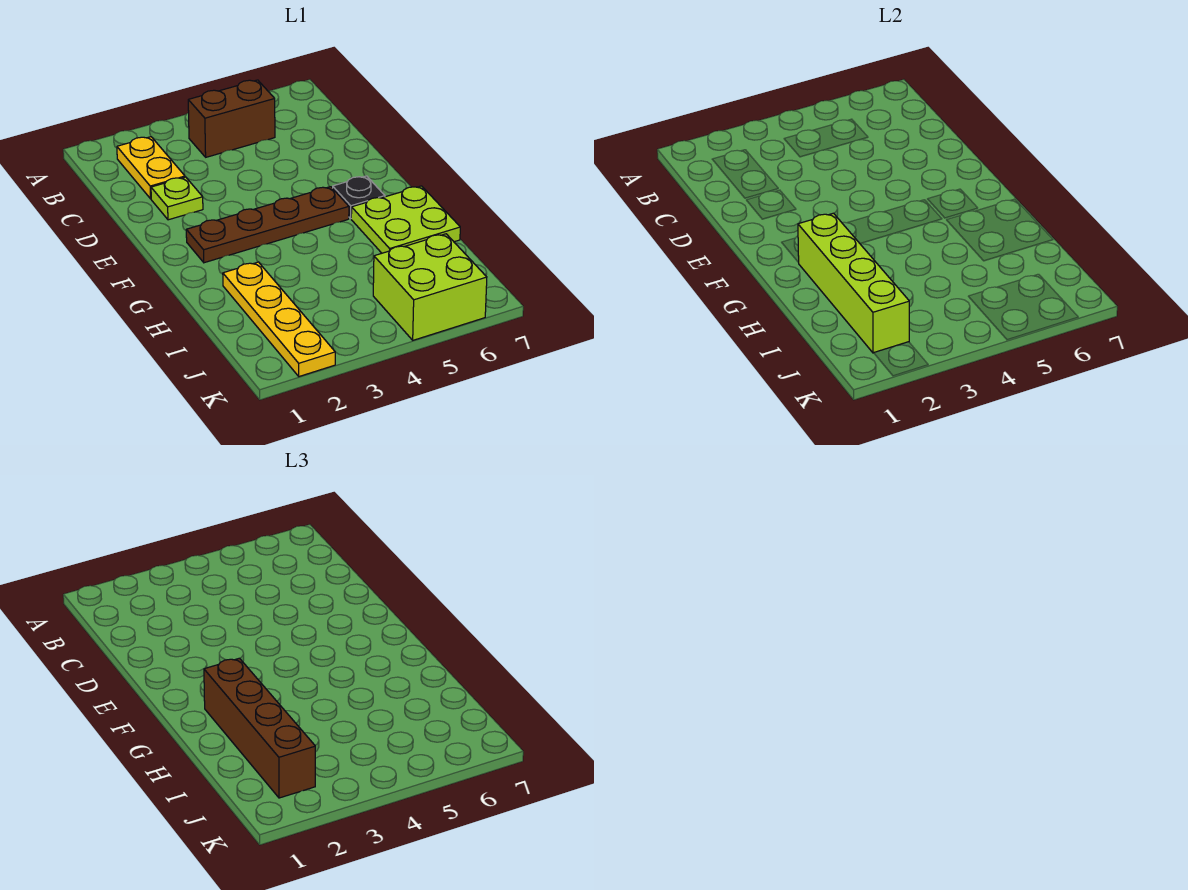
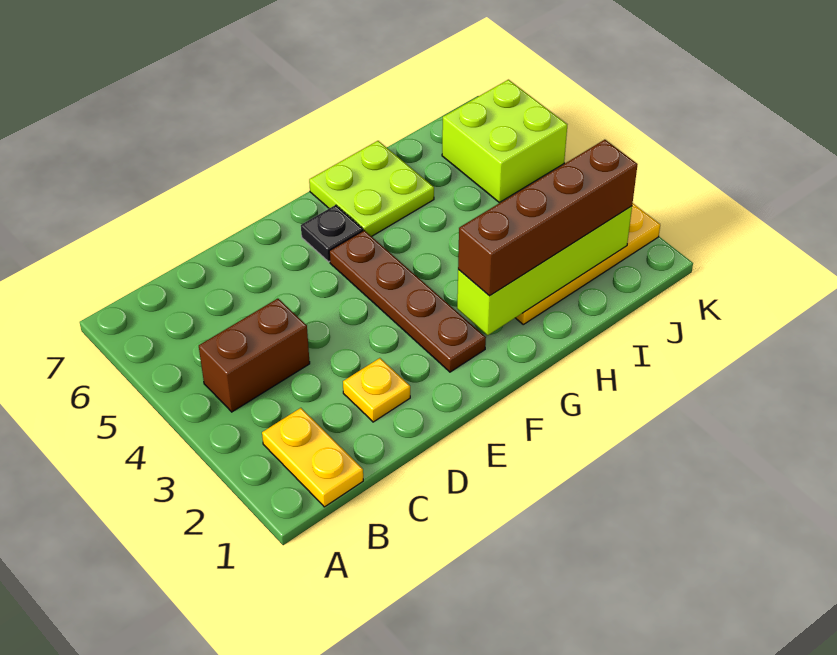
yellow 1x2 plate [117,137,185,199] -> yellow 1x2 plate turned to [262,408,363,507]
brown 1x2 brick [188,80,275,157] -> brown 1x2 brick turned to [199,299,310,412]
lime 1x1 plate [151,177,203,220] -> yellow 1x1 plate [343,358,410,422]

